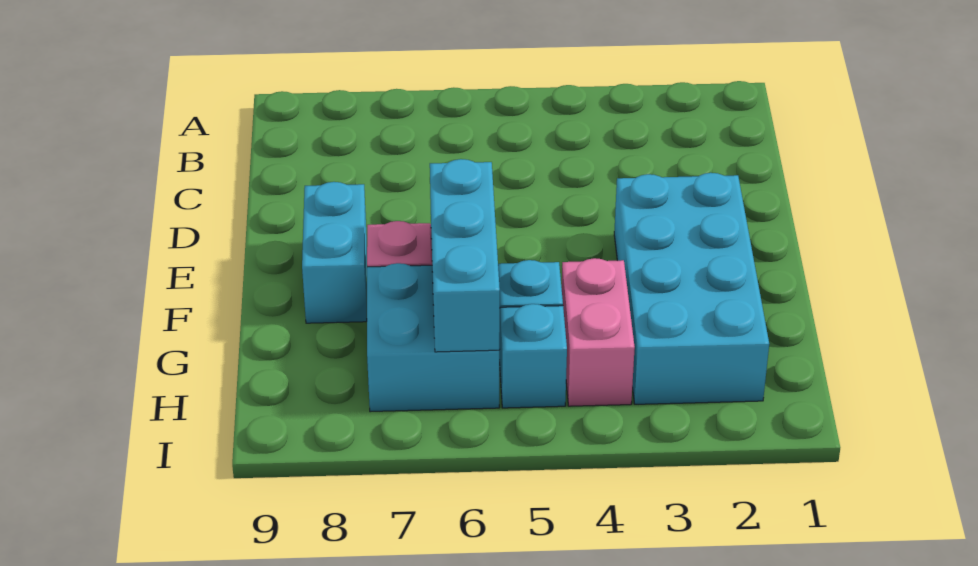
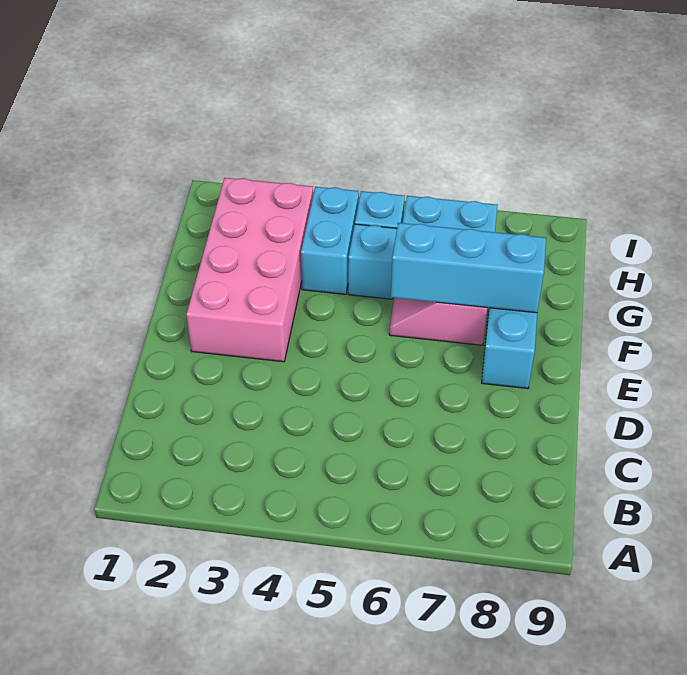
cyan 2x4 brick [614,173,769,404] -> pink 2x4 brick [186,178,313,362]
cyan 1x3 brick [430,159,500,352] -> cyan 1x3 brick turned to [391,223,546,313]
pink 1x2 brick [562,258,635,406] -> cyan 1x2 brick [301,187,359,294]

